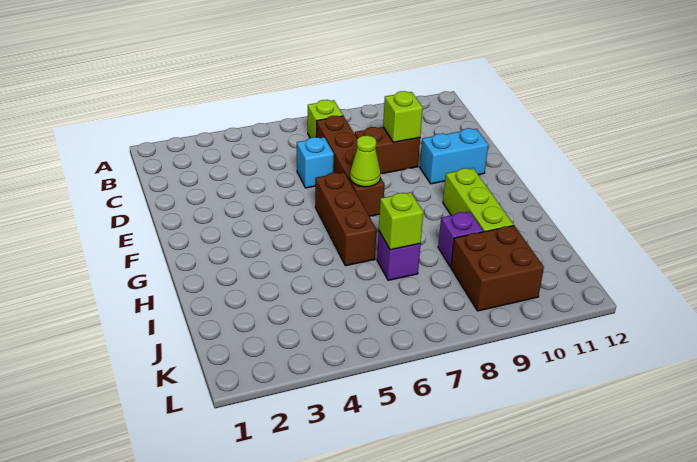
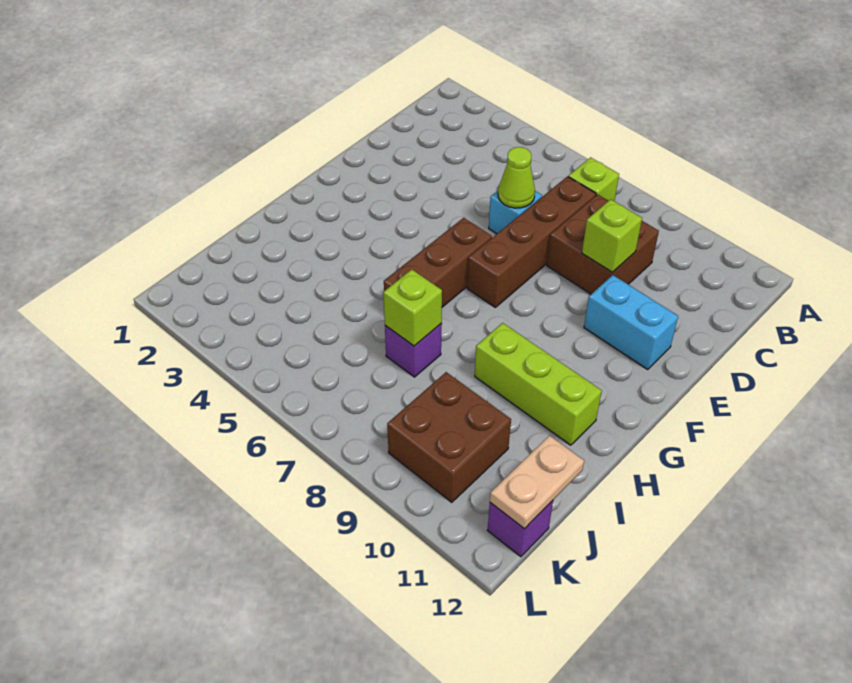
brown 1x2 brick [355,127,420,174] -> brown 2x2 brick [547,194,659,294]
lime 1x1 cone [350,135,381,187] -> lime 1x1 cone moved to [498,147,535,208]
lime 1x3 brick [443,168,514,232] -> lime 1x3 brick turned to [475,323,602,445]
purple 1x1 brick [438,212,483,267] -> purple 1x1 brick moved to [487,501,553,557]
none -> tan 1x2 plate [490,435,584,529]

